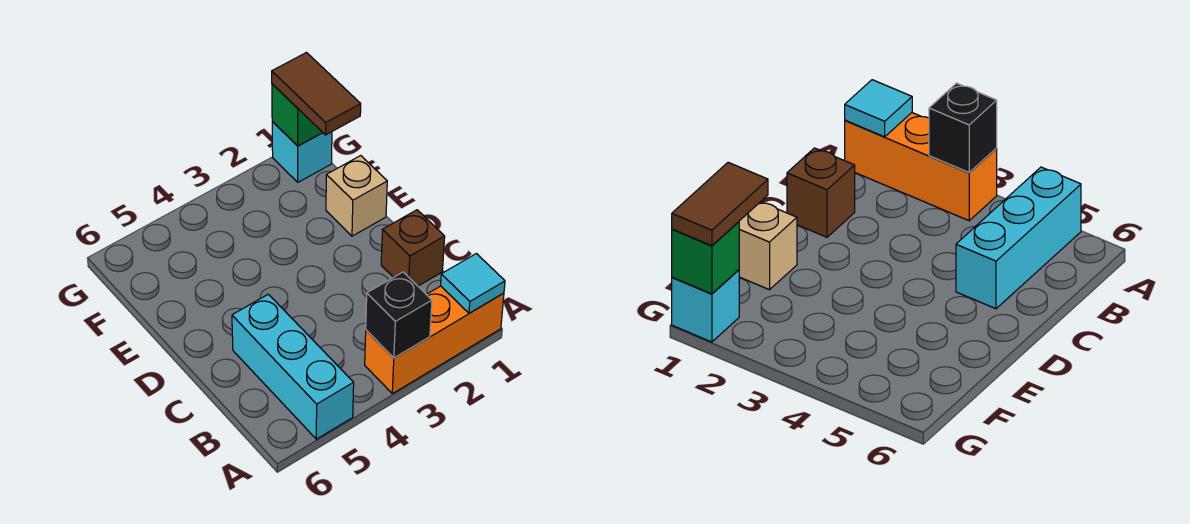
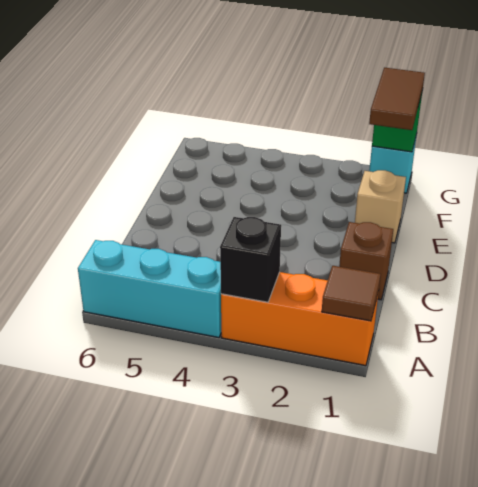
cyan 1x1 tile [441,254,505,313] -> brown 1x1 tile [322,266,381,321]
cyan 1x3 brick [232,294,354,439] -> cyan 1x3 brick turned to [78,240,221,337]

